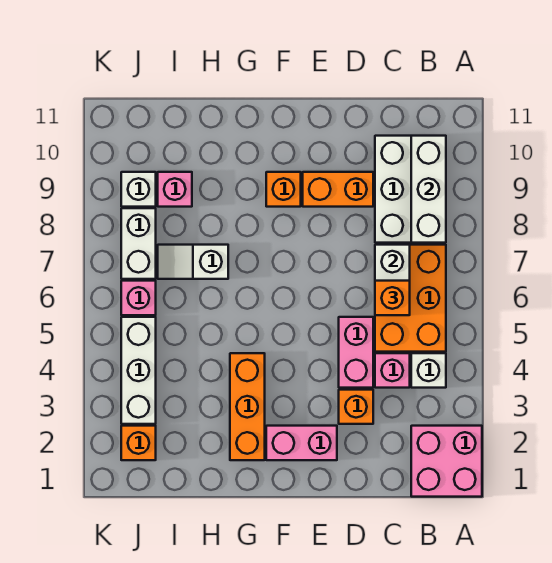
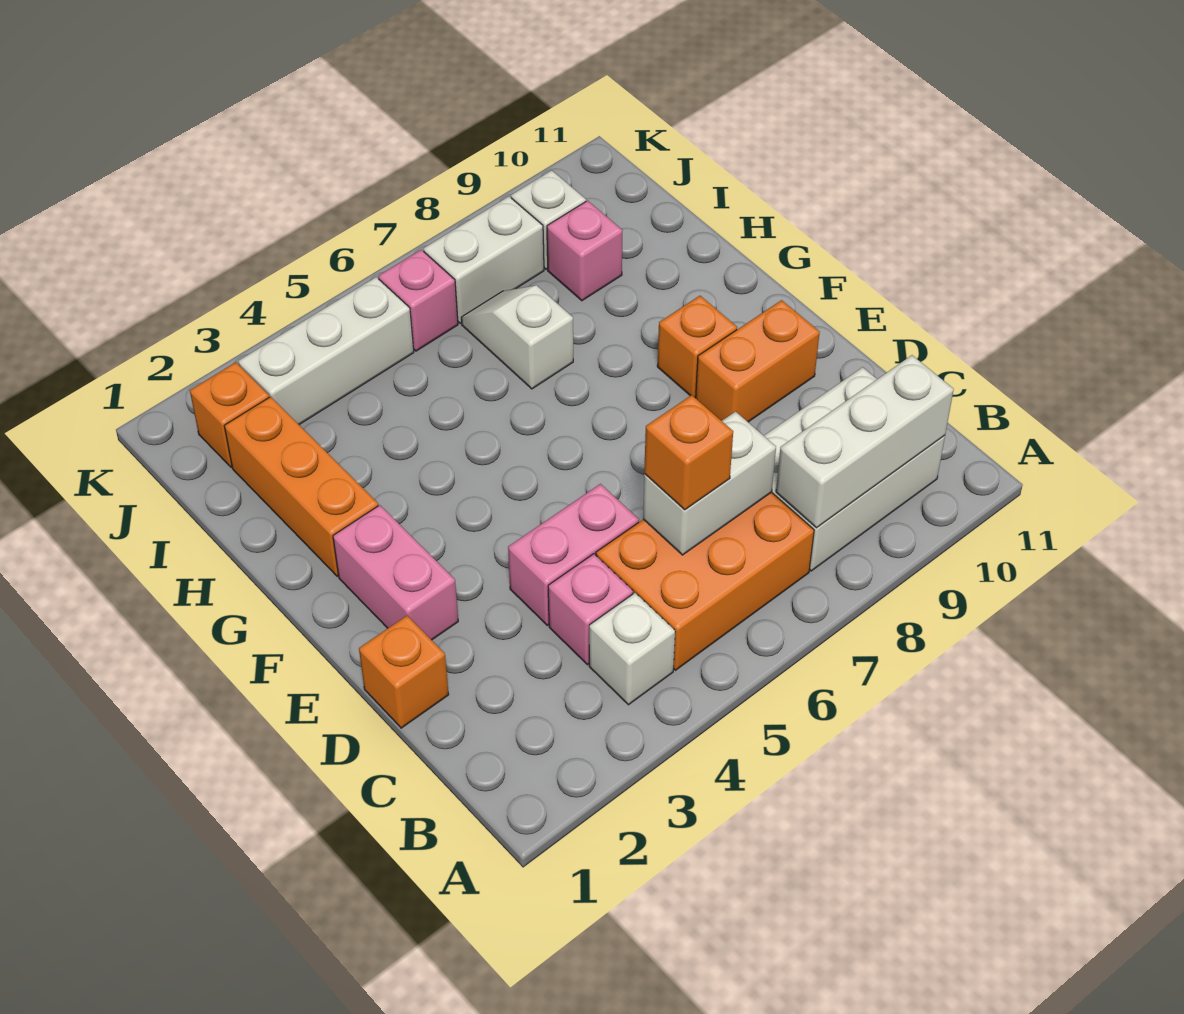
pink 2x2 brick [411,426,482,497] -> none
orange 1x1 brick [339,390,373,424] -> orange 1x1 brick moved to [359,616,449,728]
orange 1x2 brick [303,172,373,207] -> orange 1x2 brick turned to [696,300,820,422]
orange 1x3 brick [230,353,265,460] -> orange 1x3 brick turned to [224,397,378,576]

